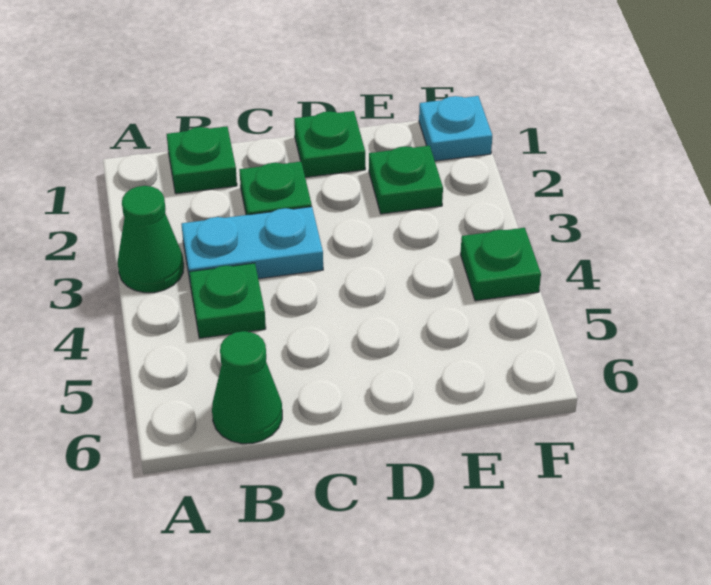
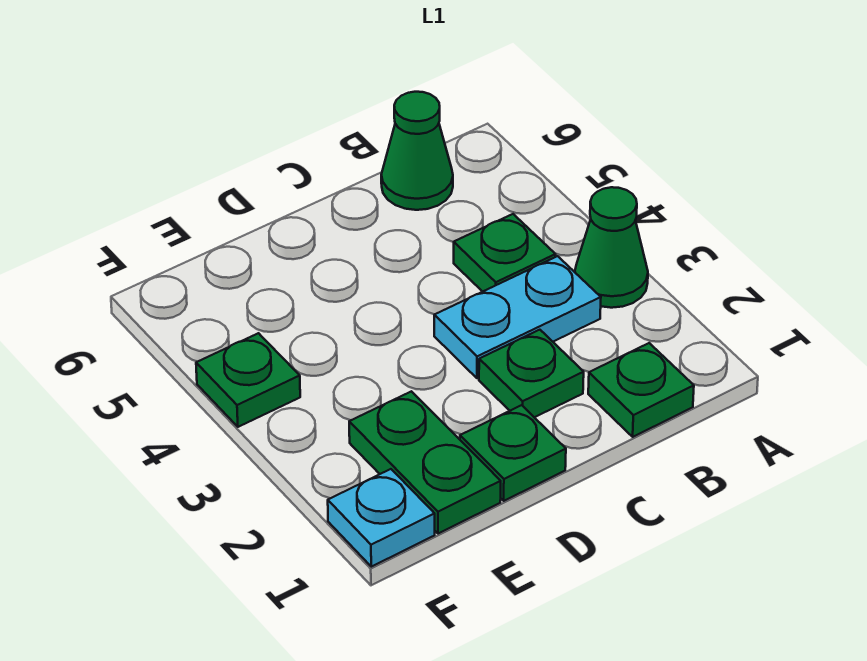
green 1x1 plate [369,146,443,214] -> green 1x2 plate [349,391,501,534]

